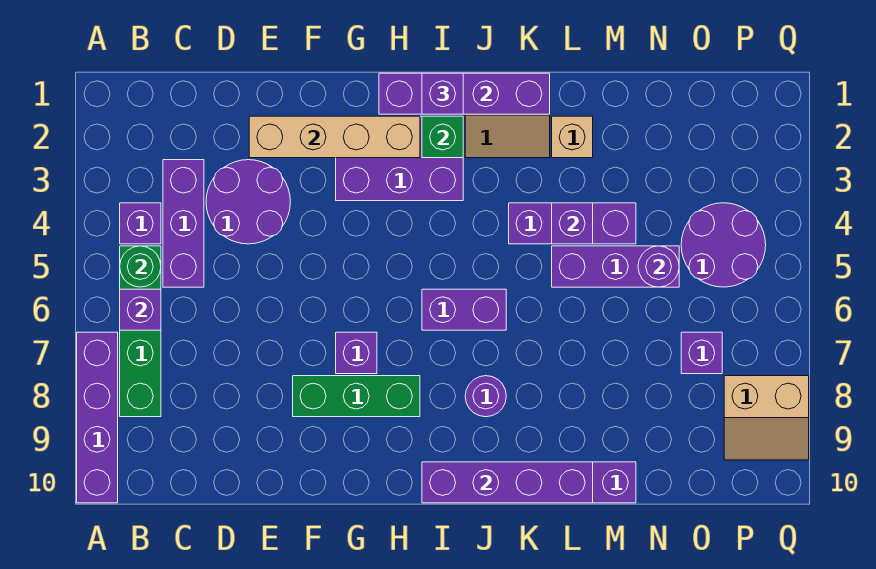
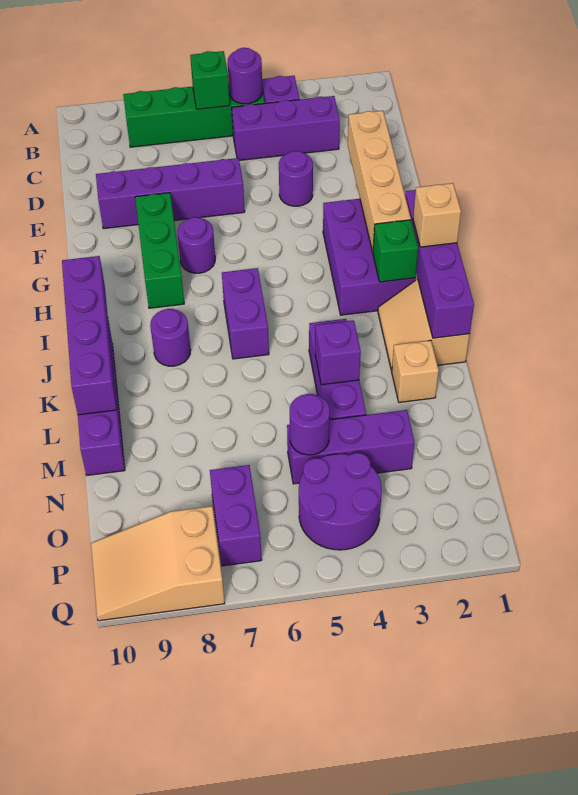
purple 1x4 brick [77,332,118,503] -> purple 1x4 brick moved to [96,158,245,229]
green 1x1 round brick [120,246,161,287] -> purple 1x1 round brick [228,48,262,104]
purple 1x1 brick [120,289,161,330] -> green 1x1 brick [190,51,230,109]
purple 2x2 round brick [206,160,290,244] -> purple 1x1 round brick [279,151,313,206]
purple 1x1 brick [336,332,377,374] -> purple 1x1 round brick [178,217,215,273]
purple 1x1 brick [422,73,463,114] -> tan 1x1 brick [413,183,461,247]
purple 1x3 brick [552,246,679,287] -> purple 1x3 brick turned to [287,410,414,484]
purple 1x1 brick [681,332,722,374] -> purple 1x2 brick [210,465,262,566]
tan 2x2 slope [724,376,809,460] -> tan 2x3 slope [91,506,225,621]

